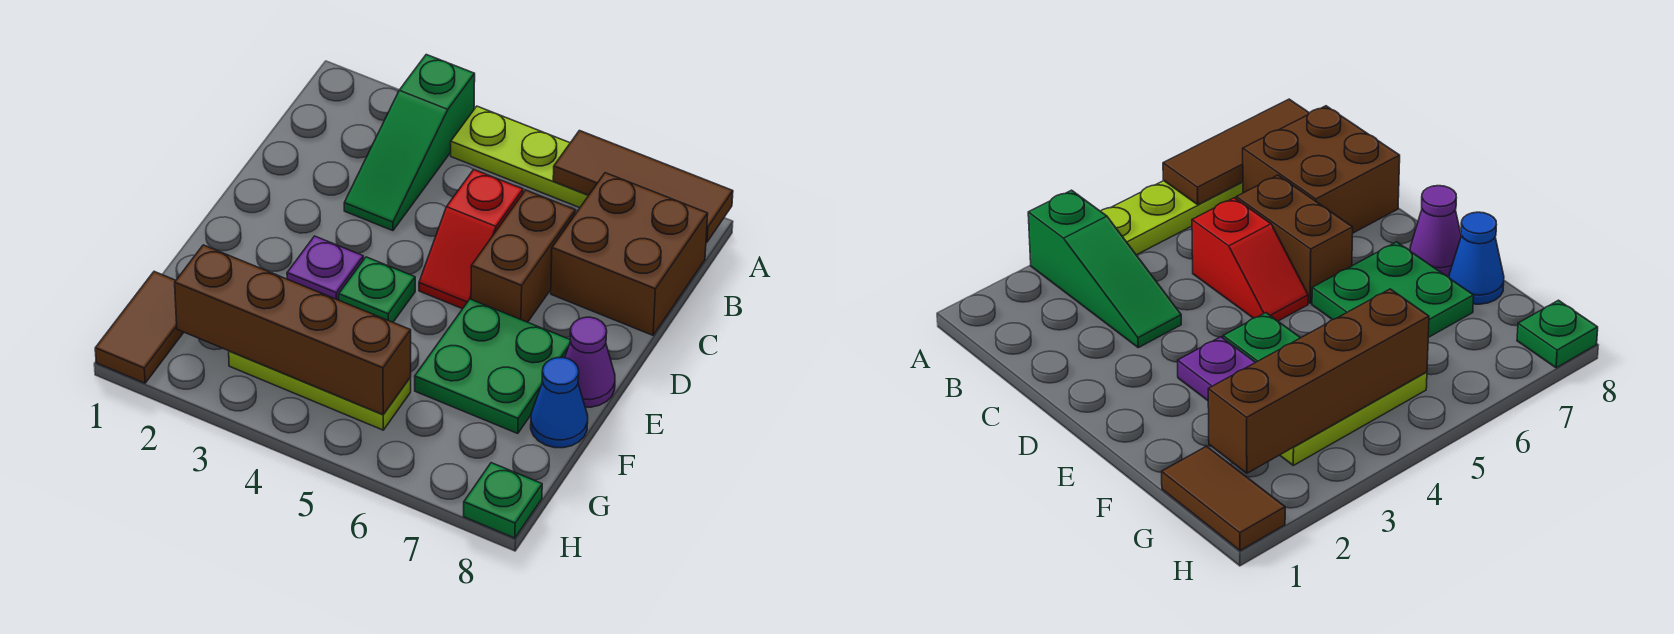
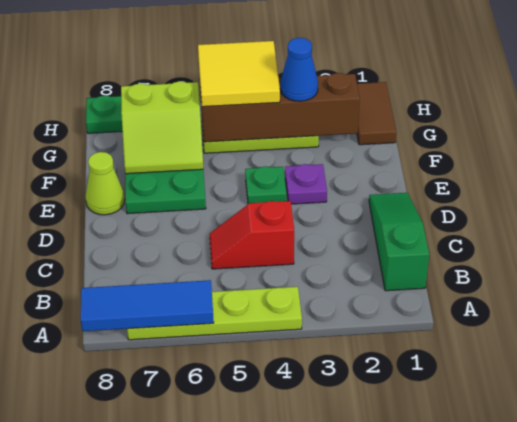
green 1x3 slope [344,55,475,231] -> green 1x3 slope moved to [369,193,429,291]
brown 1x3 tile [553,131,733,242] -> blue 1x3 tile [81,280,214,331]
brown 2x2 brick [551,173,708,335] -> none
red 1x2 slope [419,170,523,309] -> red 1x2 slope turned to [210,201,294,269]
brown 1x2 brick [471,190,575,322] -> none
purple 1x1 cone [565,317,615,407] -> lime 1x1 cone [85,152,125,215]
none -> lime 2x2 slope [121,81,203,174]
blue 1x1 cone [531,358,588,448] -> blue 1x1 cone moved to [280,38,318,101]
none -> yellow 2x2 tile [198,41,280,107]

